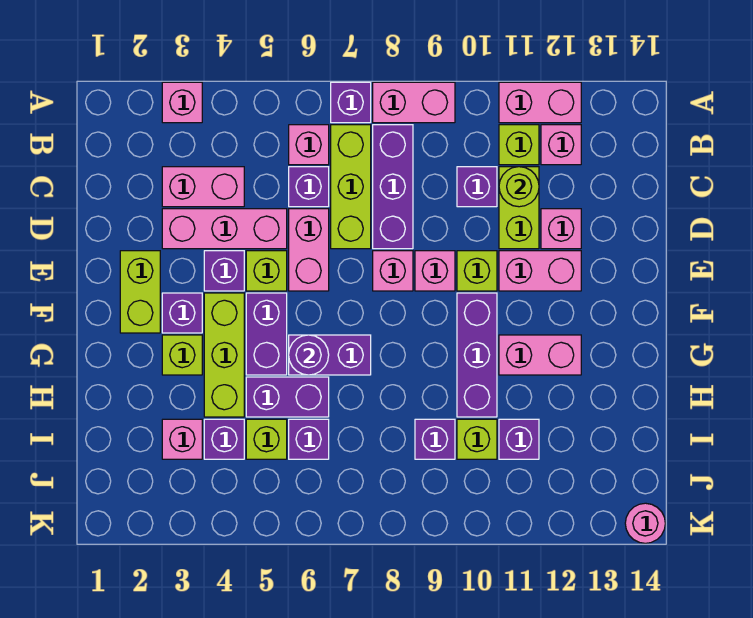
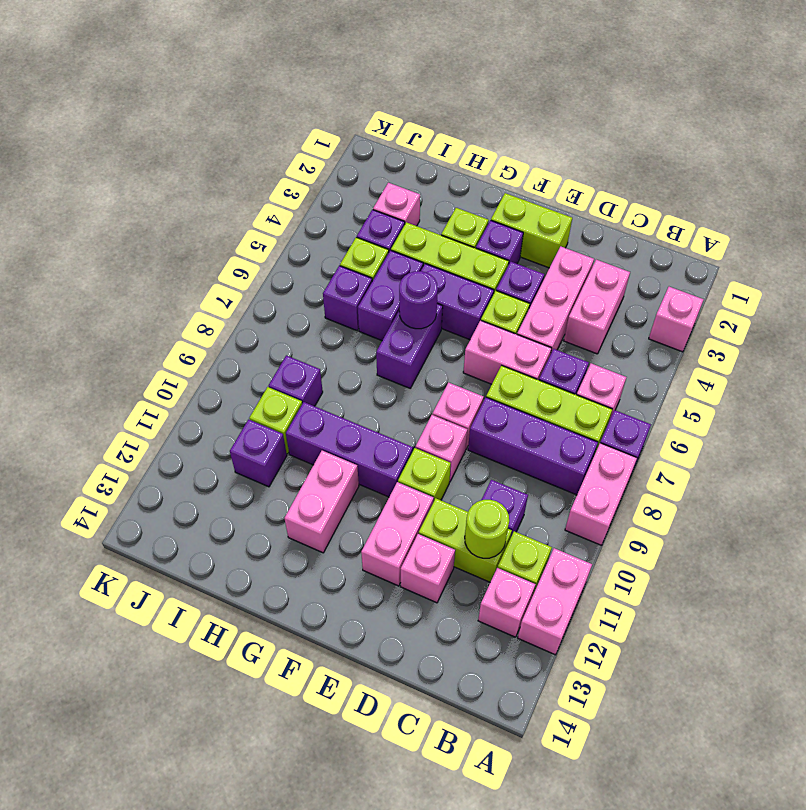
pink 1x1 round brick [625,503,665,543] -> none

